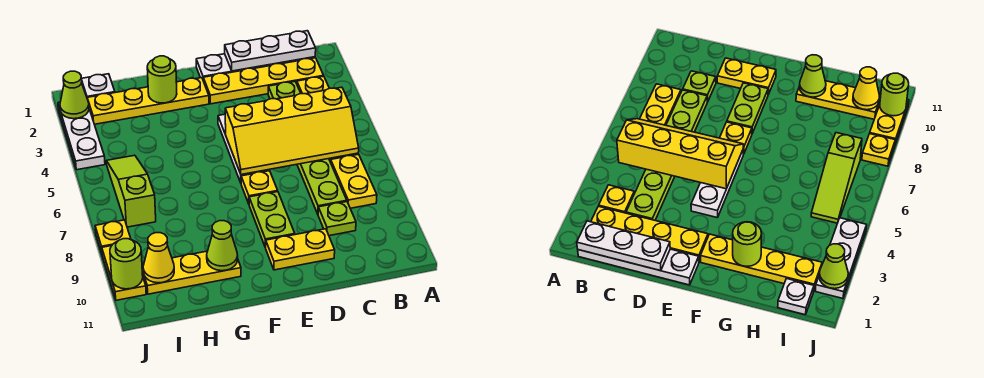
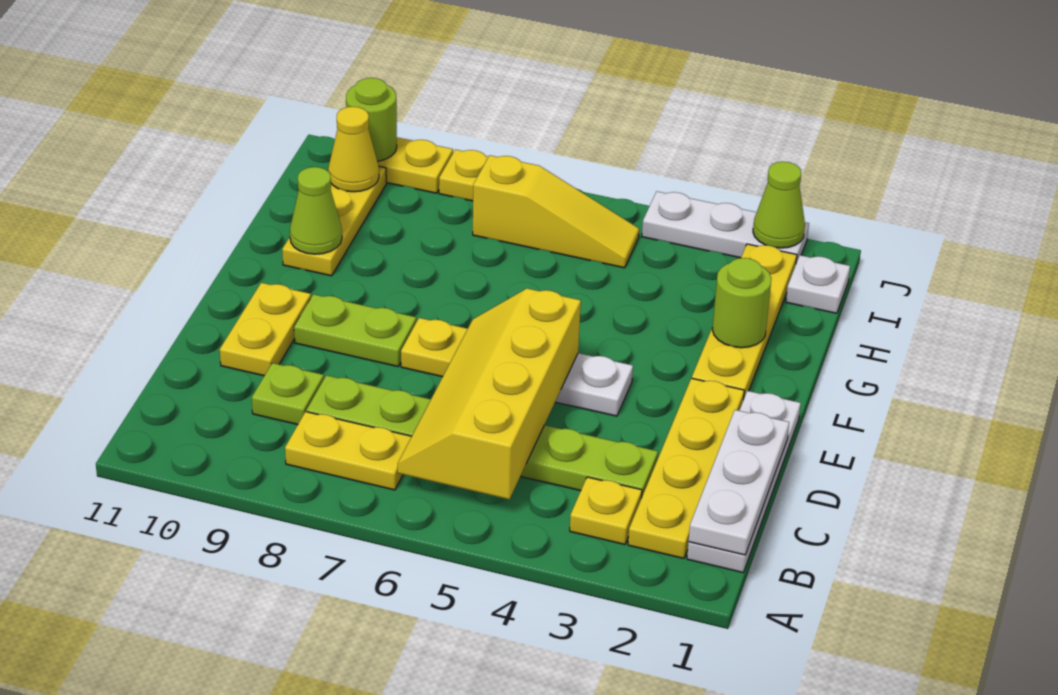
lime 1x3 slope [106,155,156,227] -> yellow 1x3 slope [473,155,639,268]

